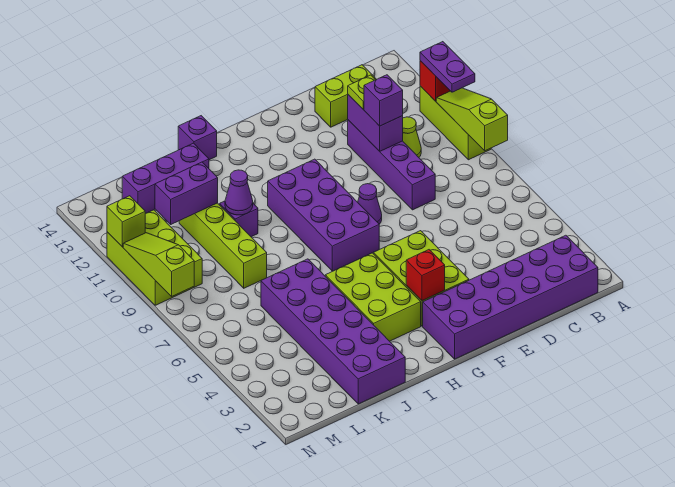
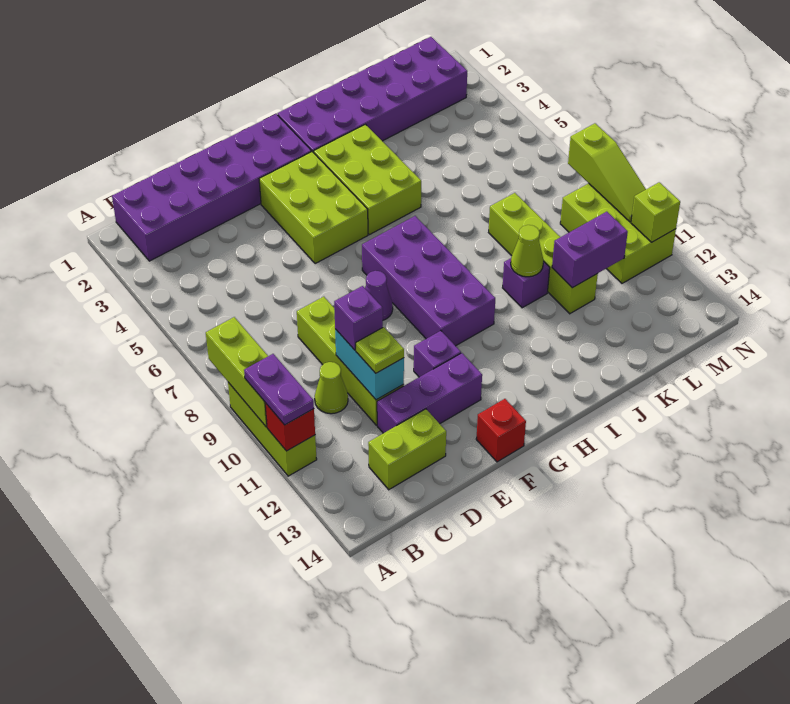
lime 1x3 slope [436,88,508,151] -> lime 1x3 brick [206,317,268,427]
purple 1x4 brick [348,120,435,210] -> lime 1x4 brick [297,297,404,425]
purple 1x2 brick [348,95,403,151] -> cyan 1x2 brick [335,329,404,400]
red 1x1 brick [406,250,445,301] -> red 1x1 brick moved to [476,399,526,462]
purple 1x1 brick [178,116,217,160] -> purple 1x1 brick moved to [414,331,461,377]
purple 2x6 brick [261,259,405,404] -> purple 2x6 brick turned to [277,37,467,153]
purple 1x1 cone [225,170,253,215] -> lime 1x1 cone [511,225,543,277]
purple 1x3 brick [122,143,209,214] -> purple 1x3 brick moved to [377,353,482,433]

